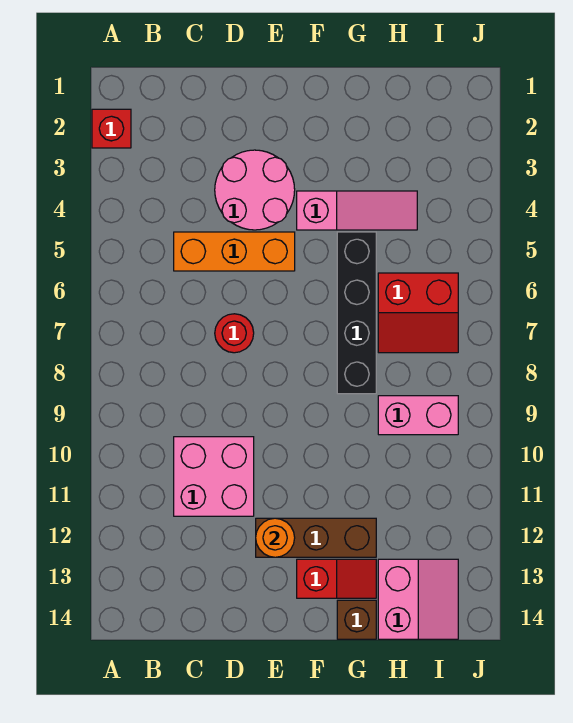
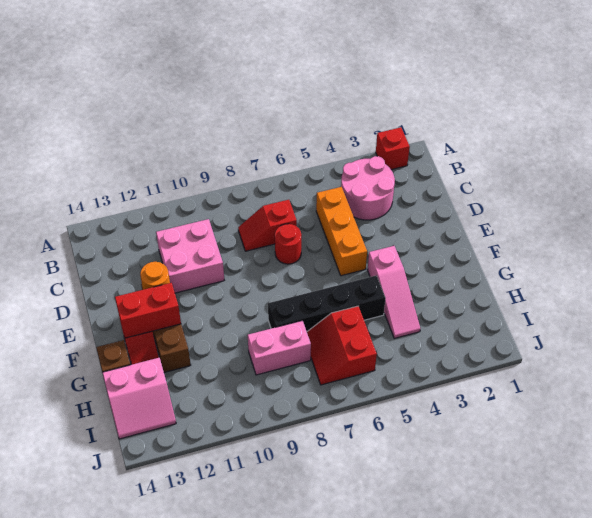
none -> red 1x2 slope [238,200,297,251]
pink 2x2 round brick [215,150,295,230] -> pink 2x2 round brick moved to [341,156,395,220]
none -> red 1x2 brick [115,283,181,338]
pink 1x2 brick [378,396,458,435] -> pink 1x2 brick turned to [248,321,311,375]

